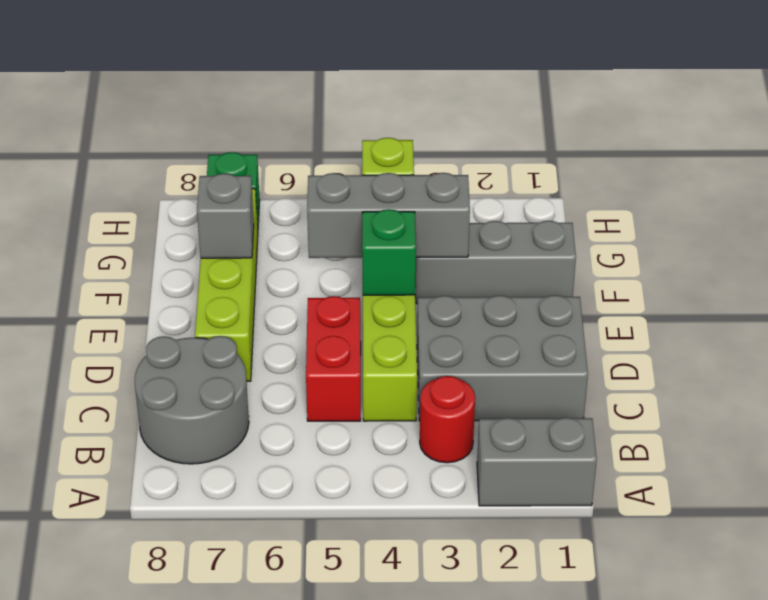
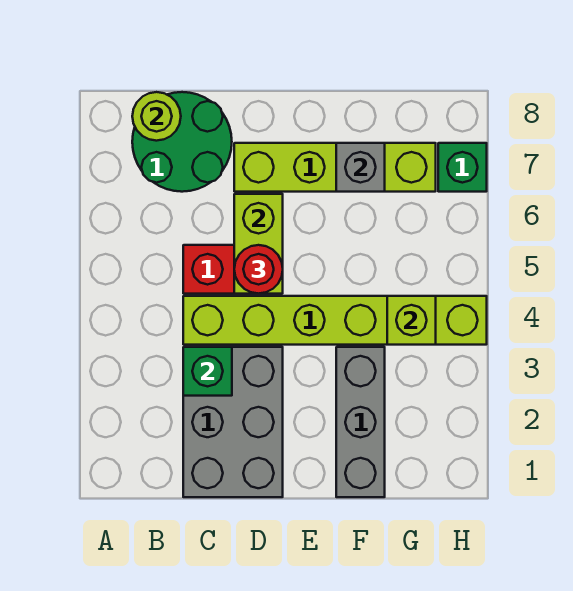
grey 1x2 brick [477,418,597,506] -> none
red 1x1 round brick [420,376,475,463] -> red 1x1 round brick moved to [234,245,283,294]
grey 2x2 round brick [135,336,249,464] -> green 2x2 round brick [132,92,232,192]
none -> lime 1x1 round brick [132,92,181,141]
none -> lime 1x2 brick [234,194,283,294]
green 1x1 brick [362,209,416,295] -> green 1x1 brick moved to [183,347,232,396]
grey 1x3 brick [307,173,470,258] -> none

